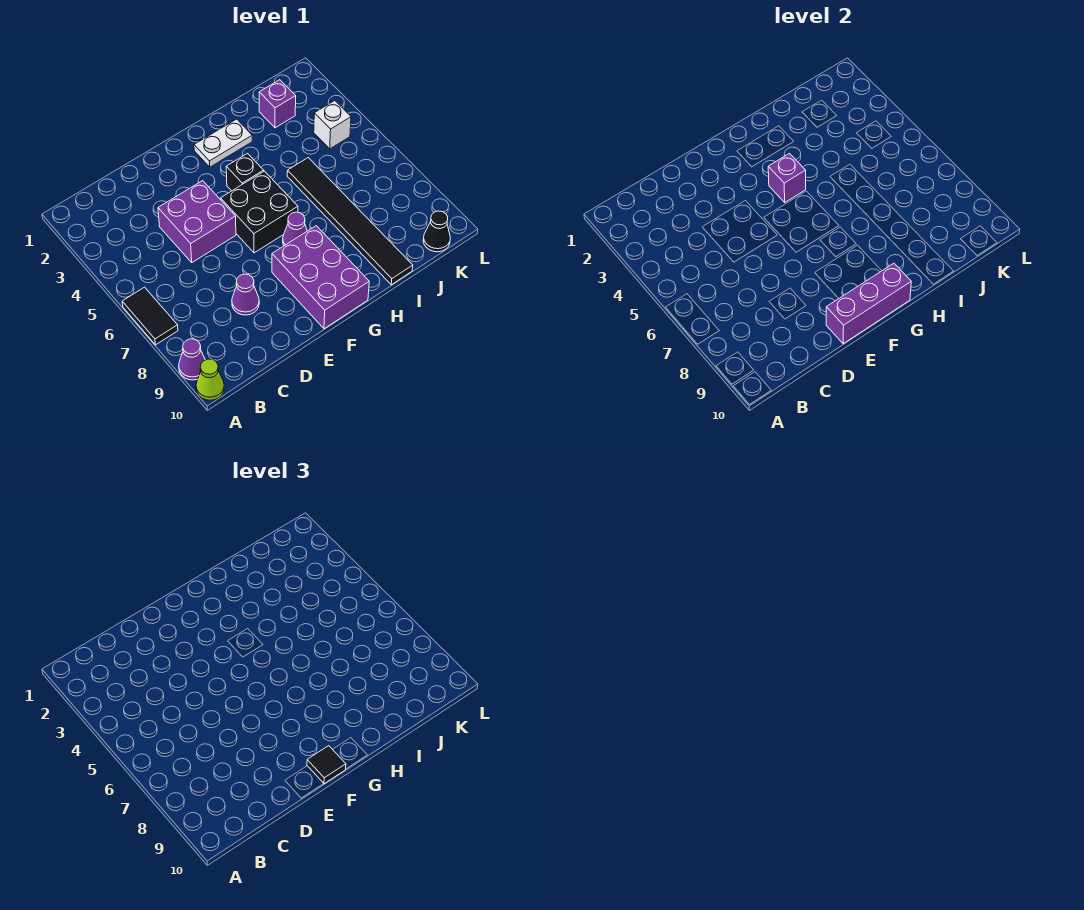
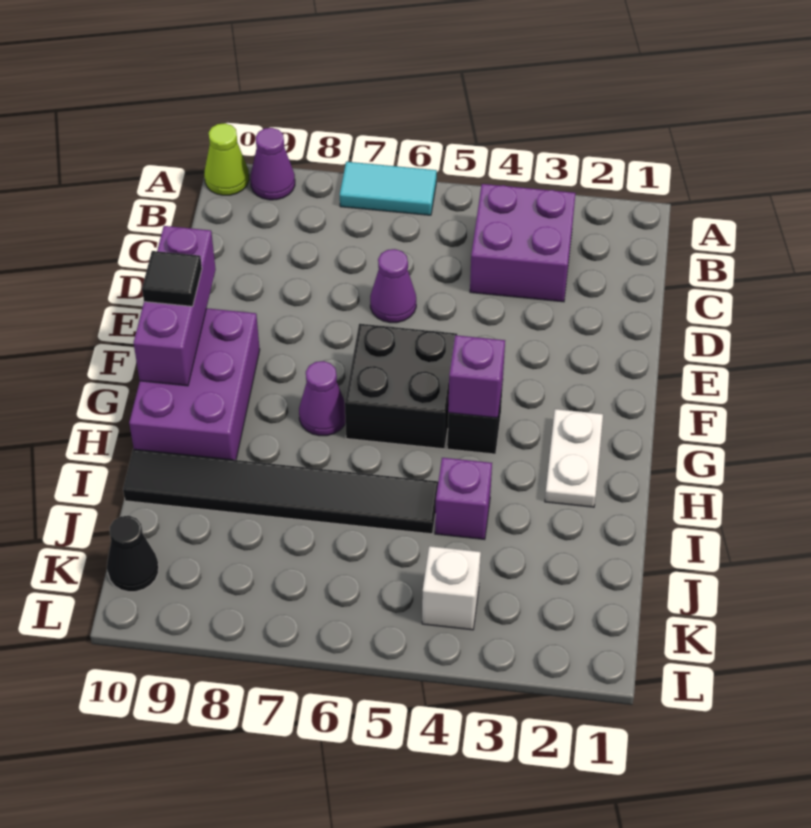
black 1x2 tile [122,287,178,345] -> cyan 1x2 tile [340,162,437,215]
purple 2x2 brick [158,181,236,262] -> purple 2x2 brick moved to [470,184,576,302]
purple 1x1 cone [232,274,259,315] -> purple 1x1 cone moved to [370,249,416,323]
purple 2x3 brick [272,226,369,329] -> purple 2x3 brick turned to [129,308,260,460]
purple 1x1 brick [259,80,296,128] -> purple 1x1 brick moved to [435,458,492,540]

